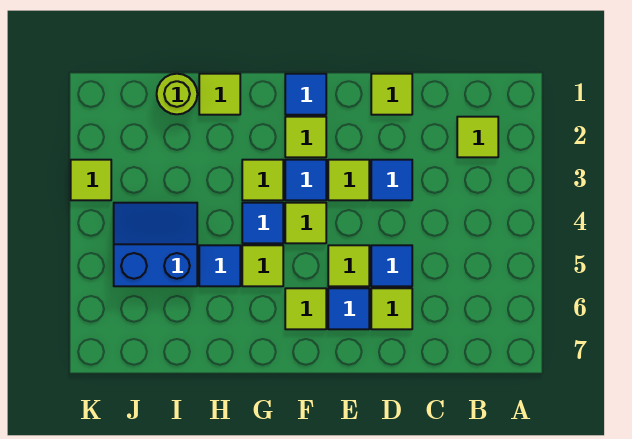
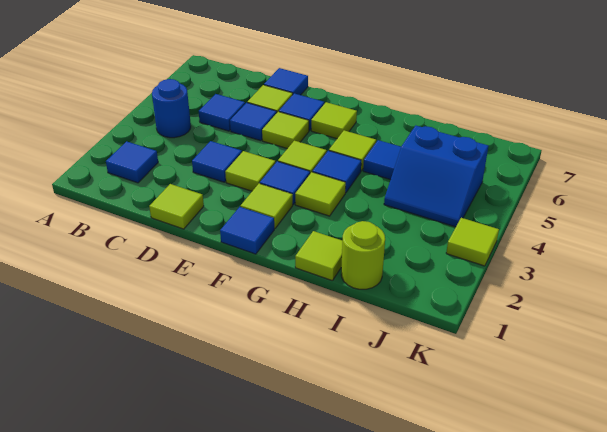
lime 1x1 tile [457,117,498,157] -> blue 1x1 tile [106,141,158,183]
none -> blue 1x1 round brick [152,79,191,138]
none -> blue 1x1 tile [199,94,245,131]
none -> blue 1x1 tile [264,68,308,95]

